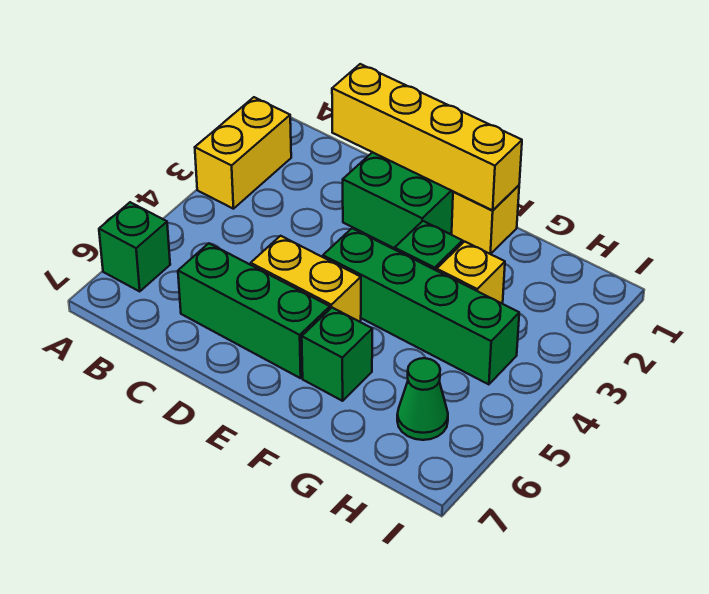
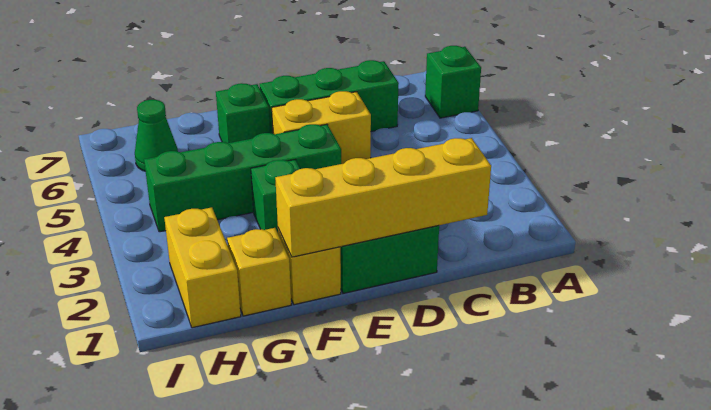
yellow 1x2 brick [195,97,291,209] -> yellow 1x2 brick moved to [164,207,241,328]
yellow 1x1 brick [437,242,505,304] -> yellow 1x1 brick moved to [227,228,291,316]

